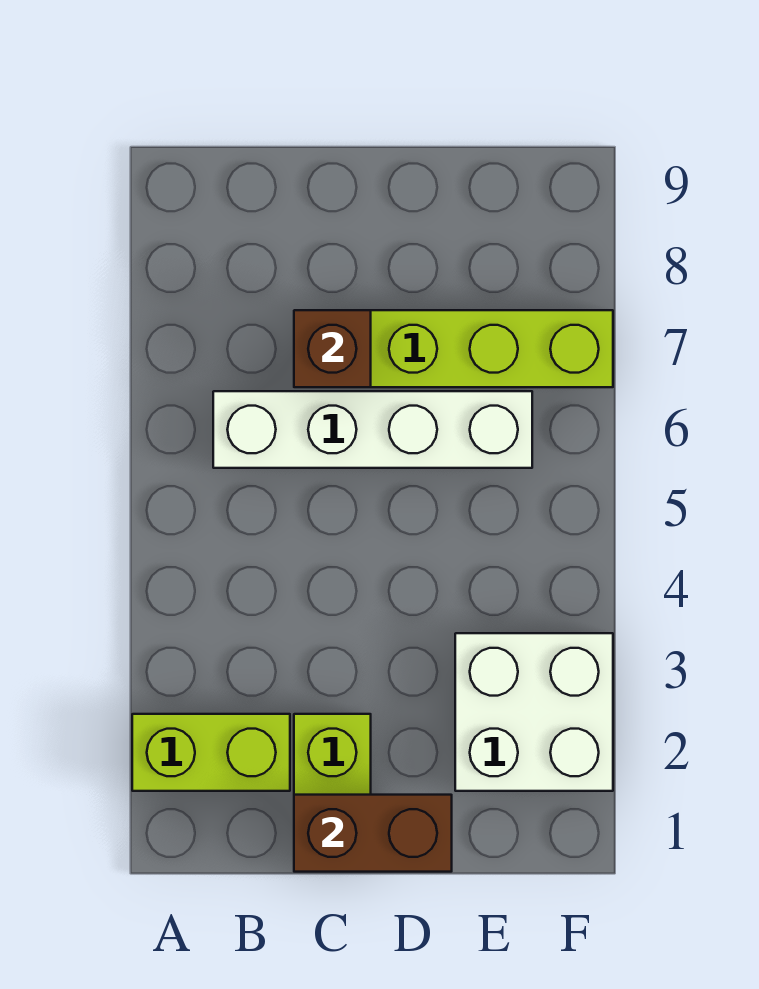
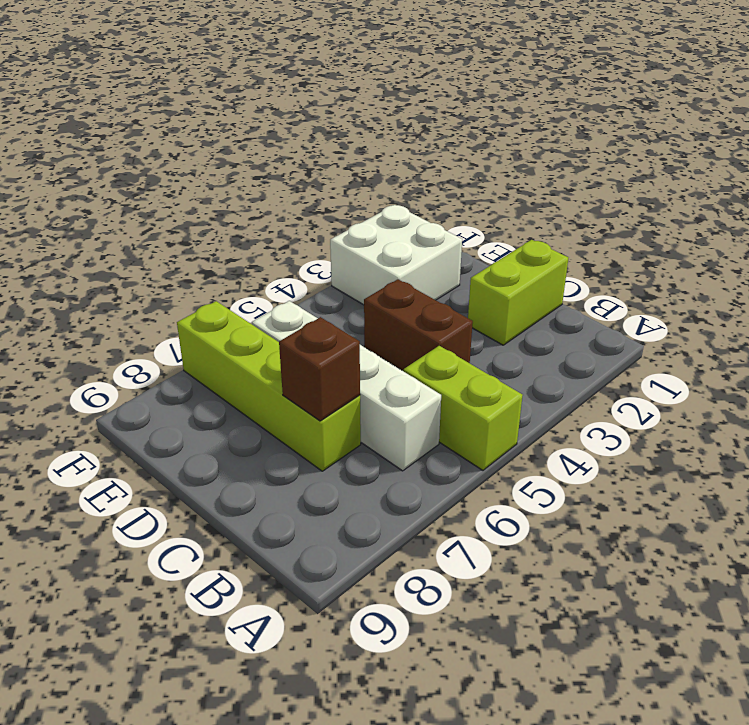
lime 1x2 brick [132,714,290,791] -> lime 1x2 brick moved to [404,346,523,470]
brown 1x2 brick [294,795,452,872] -> brown 1x2 brick moved to [364,279,473,371]

